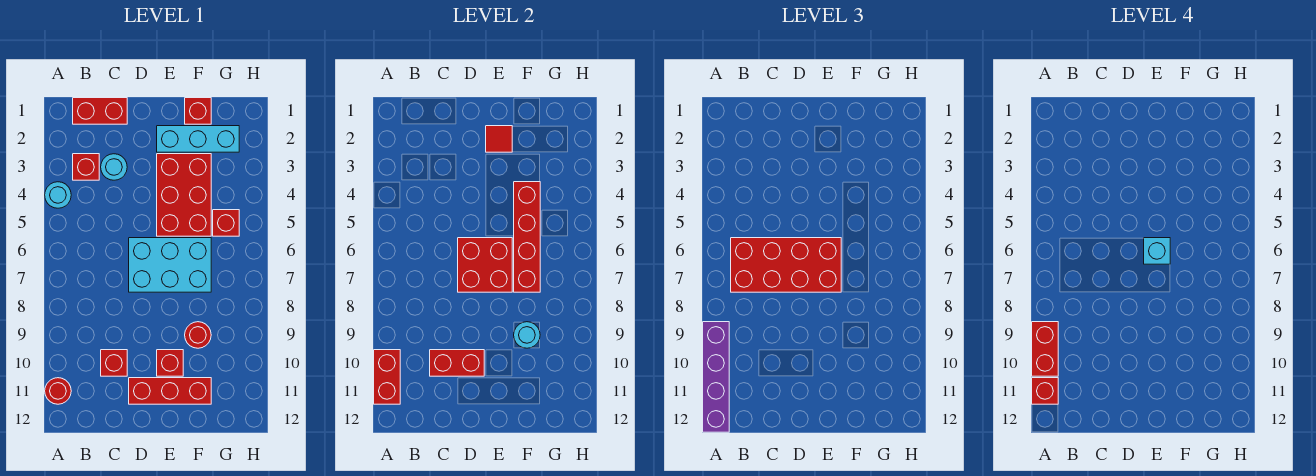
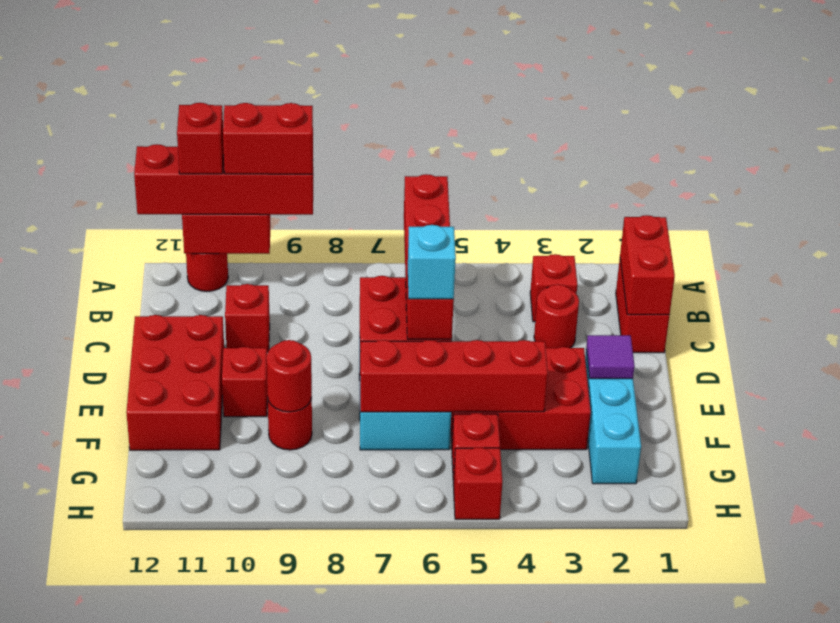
cyan 1x1 round brick [45,182,71,208] -> none
purple 1x4 brick [703,322,729,432] -> red 1x4 brick [134,144,313,215]
red 2x4 brick [731,238,841,292] -> red 1x4 brick [404,174,454,339]
cyan 1x1 round brick [101,154,127,180] -> red 1x1 round brick [534,284,579,348]
red 1x2 brick [430,350,484,376] -> red 1x2 brick moved to [620,215,675,315]
red 1x3 brick [129,378,211,404] -> red 2x3 brick [126,315,224,450]
red 1x1 tile [486,126,512,152] -> purple 1x1 tile [586,335,635,379]
red 1x1 brick [185,98,211,124] -> red 1x1 brick moved to [453,448,502,519]
cyan 1x1 round brick [514,322,540,348] -> red 1x1 round brick [266,340,312,412]

